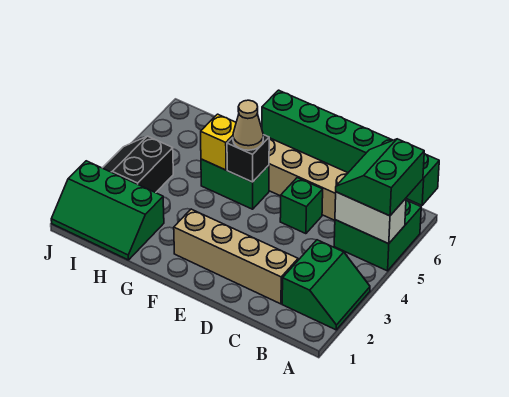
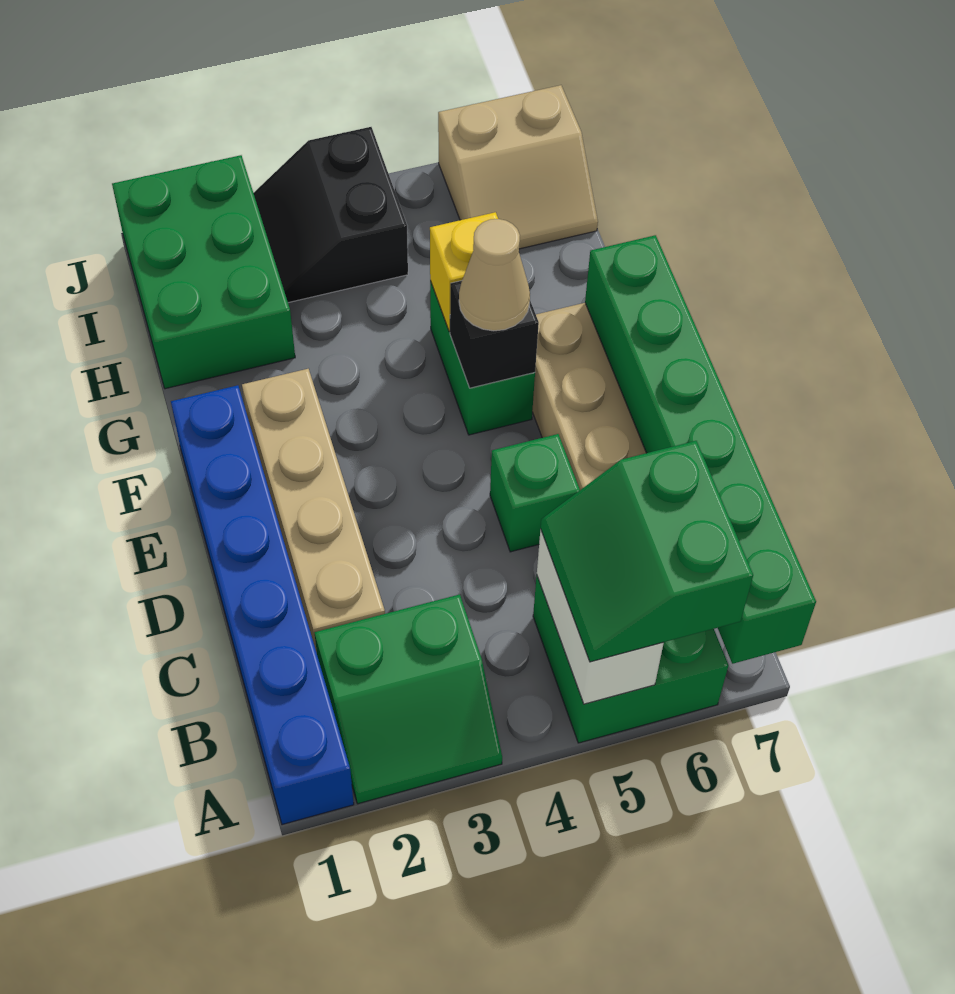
none -> blue 1x6 brick [171,385,354,825]
green 2x2 slope [336,139,424,216] -> green 2x2 slope turned to [541,441,753,662]
green 2x3 slope [51,161,164,260] -> green 2x3 brick [112,155,295,389]
black 2x2 slope [103,136,173,193] -> black 2x2 slope turned to [254,127,408,303]
none -> tan 2x2 slope [438,85,598,249]

